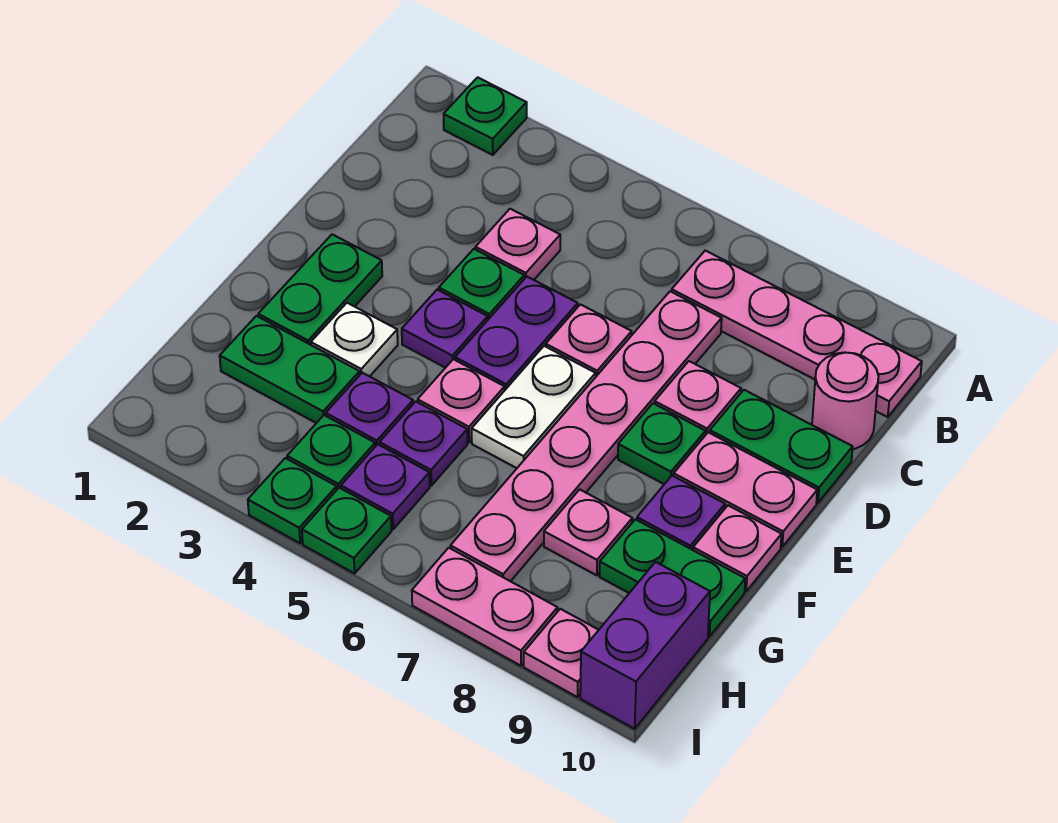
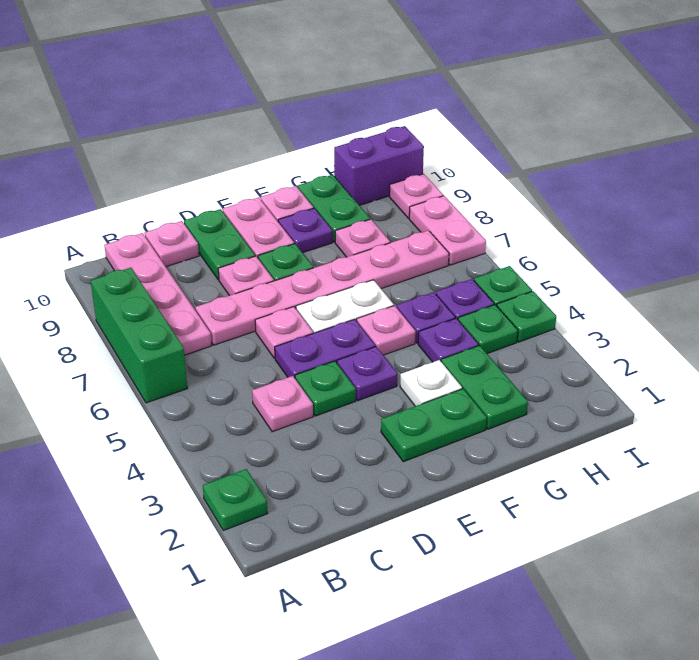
none -> green 1x3 brick [91,268,187,403]
pink 1x1 round brick [812,352,878,449] -> pink 1x1 plate [145,221,199,267]

